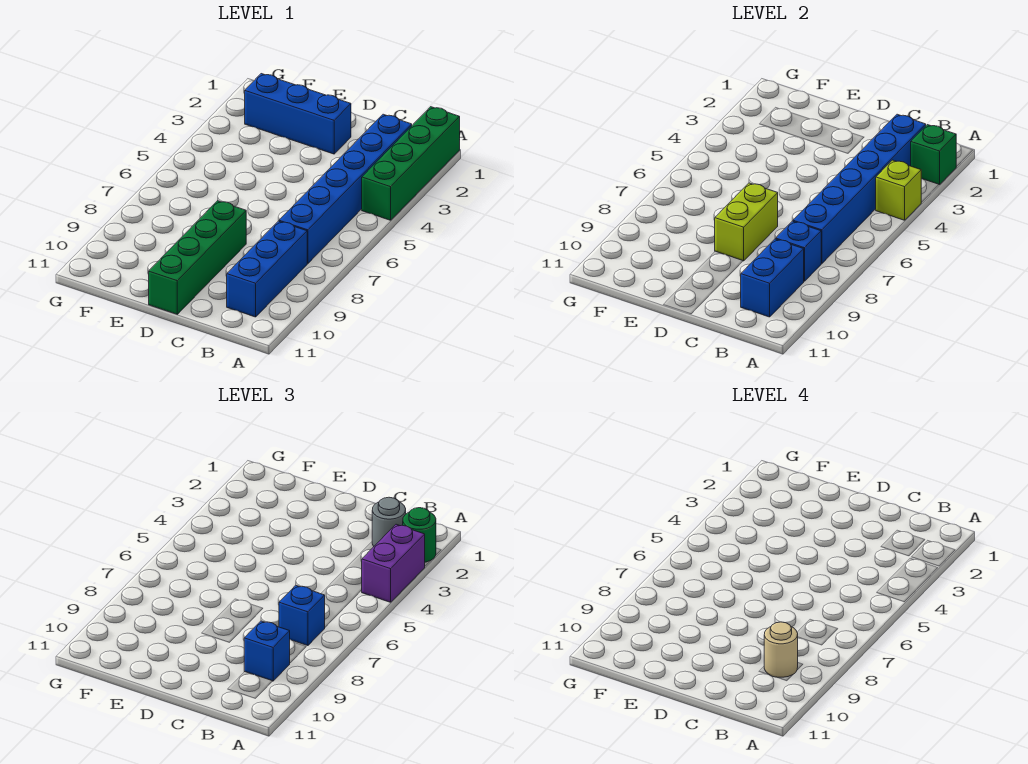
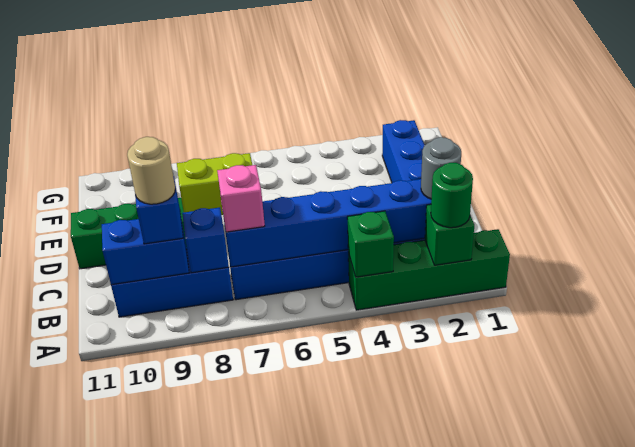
purple 1x2 brick [362,524,425,602] -> none
lime 1x1 brick [876,160,921,220] -> green 1x1 brick [347,211,394,277]
blue 1x1 brick [279,585,325,646] -> pink 1x1 brick [217,165,265,232]

